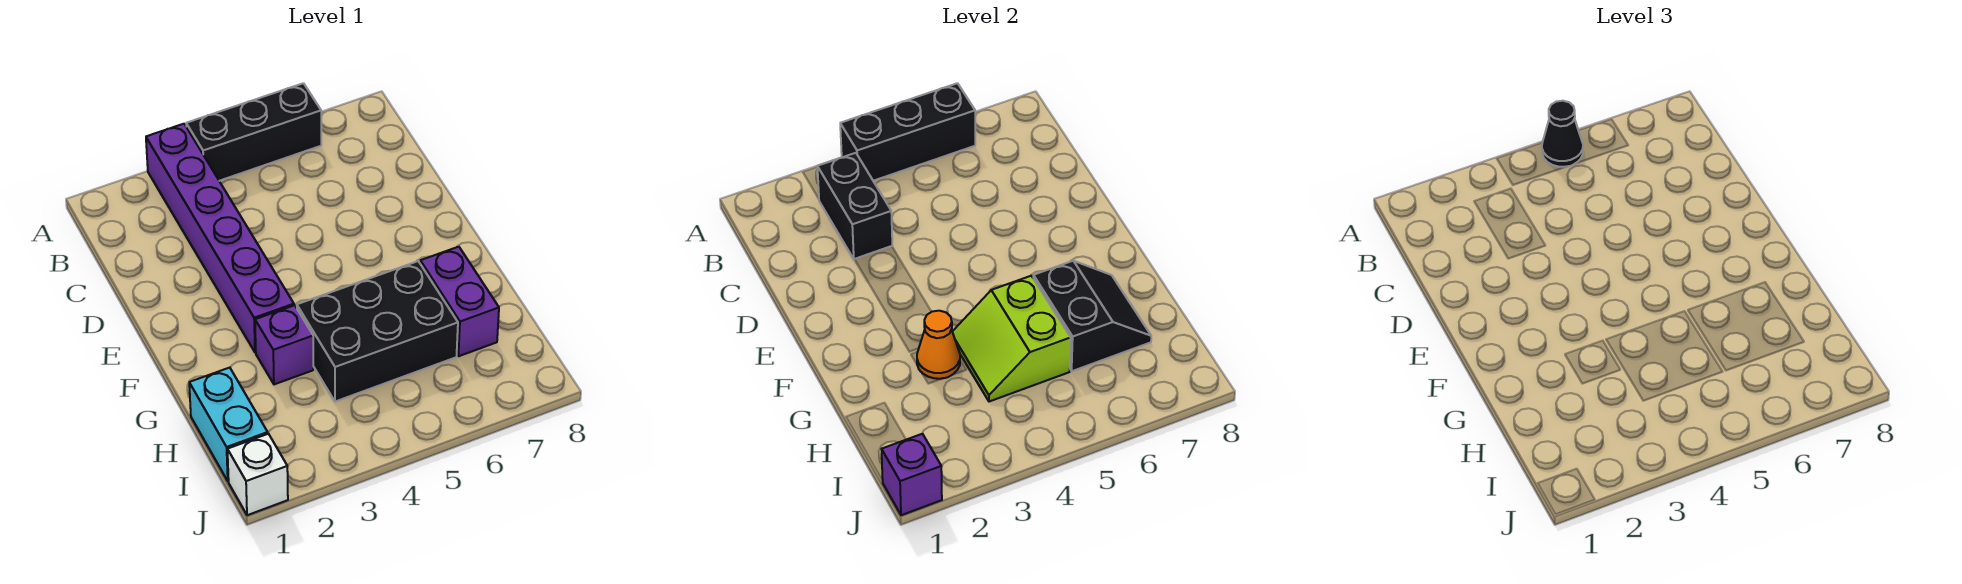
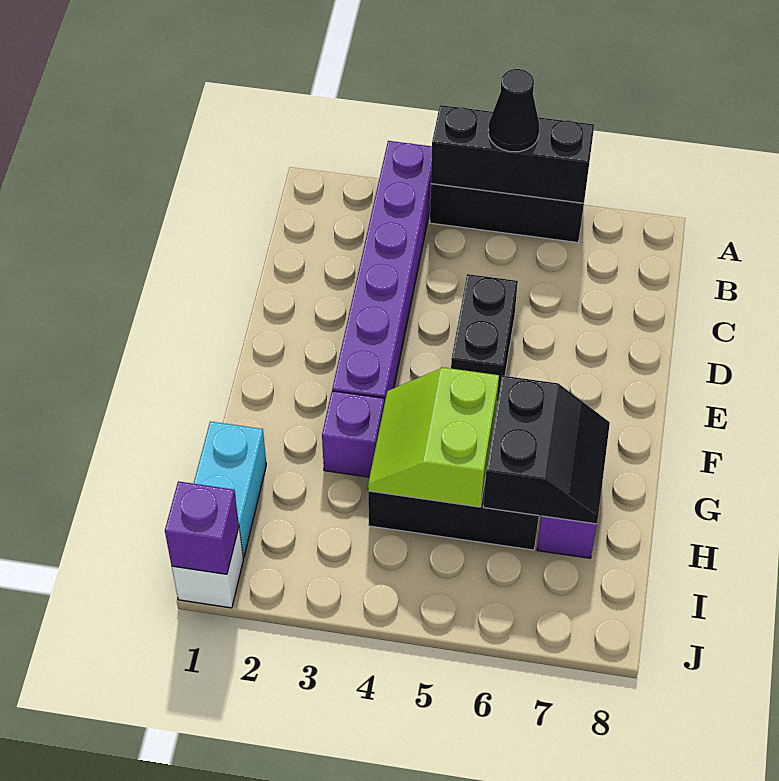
black 1x2 brick [817,153,892,259] -> black 1x2 brick moved to [451,274,518,402]
orange 1x1 cone [917,311,960,379] -> none

